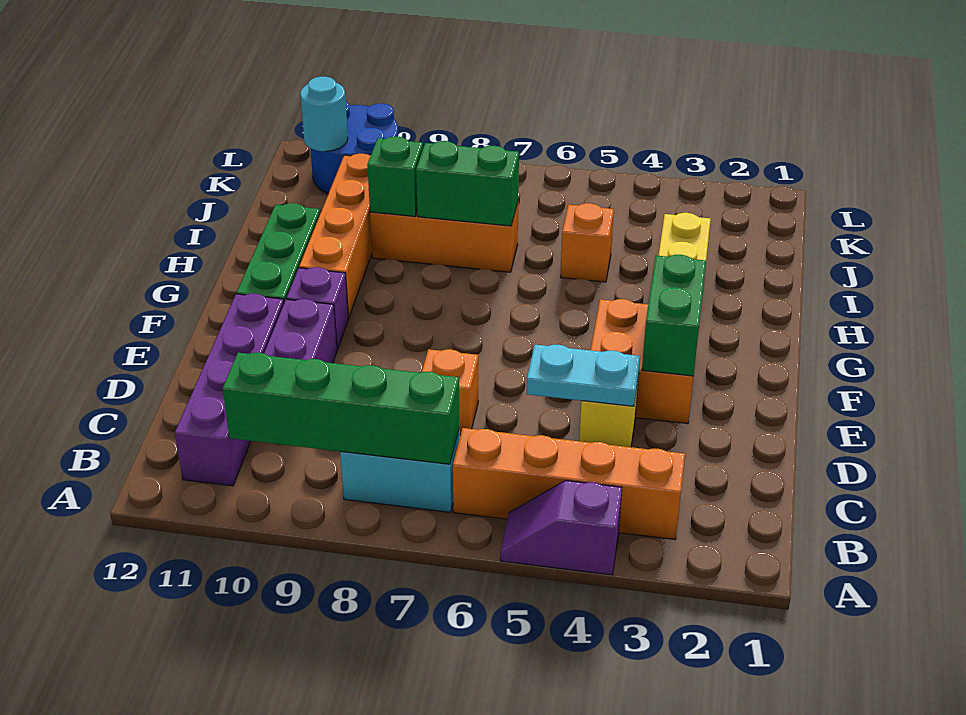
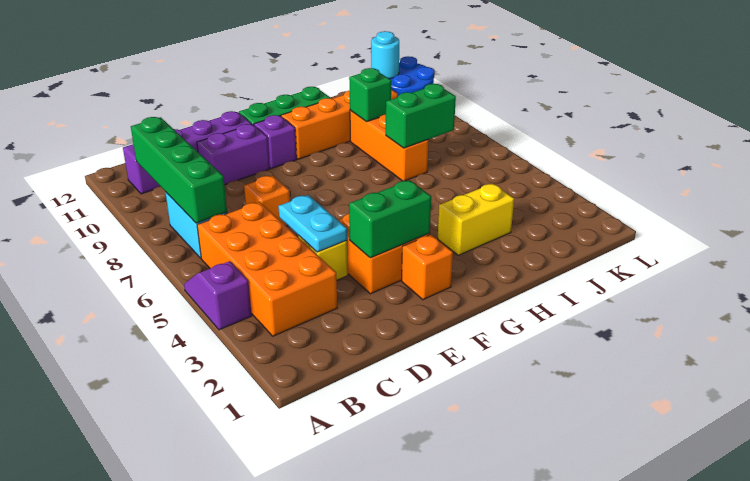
orange 1x4 brick [453,428,685,540] -> orange 2x4 brick [197,202,337,336]
orange 1x1 brick [561,203,614,282] -> orange 1x1 brick moved to [402,235,453,300]
green 1x2 brick [416,141,519,226] -> green 1x2 brick turned to [386,84,456,148]

